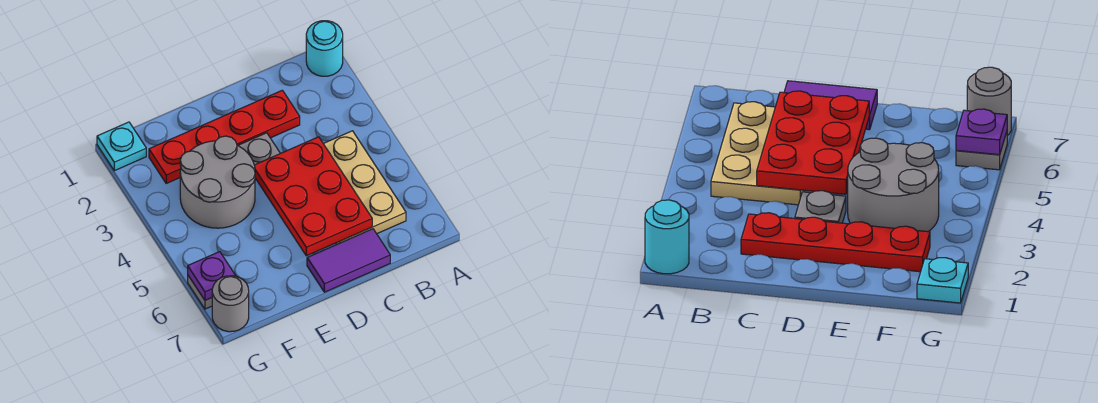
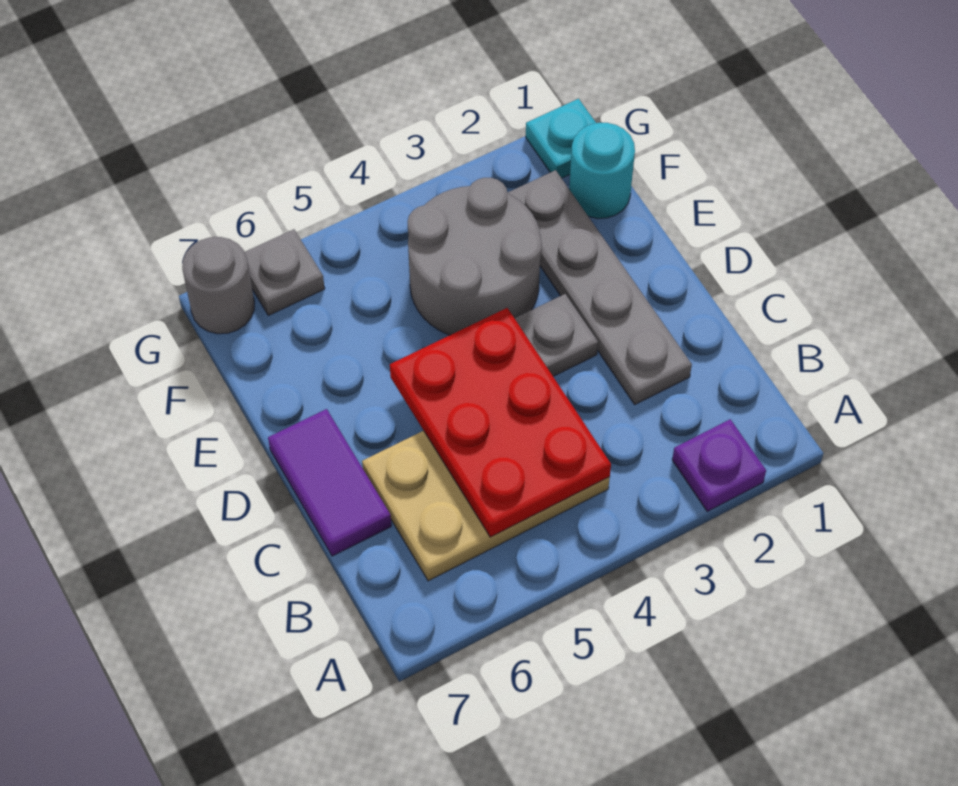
cyan 1x1 round brick [306,21,343,76] -> cyan 1x1 round brick moved to [569,123,635,218]
red 1x4 plate [149,90,300,183] -> grey 1x4 plate [508,170,692,404]
red 2x3 plate [254,137,372,256] -> red 2x3 plate turned to [390,308,611,537]
purple 1x1 plate [188,252,236,300] -> purple 1x1 plate moved to [672,419,766,511]

